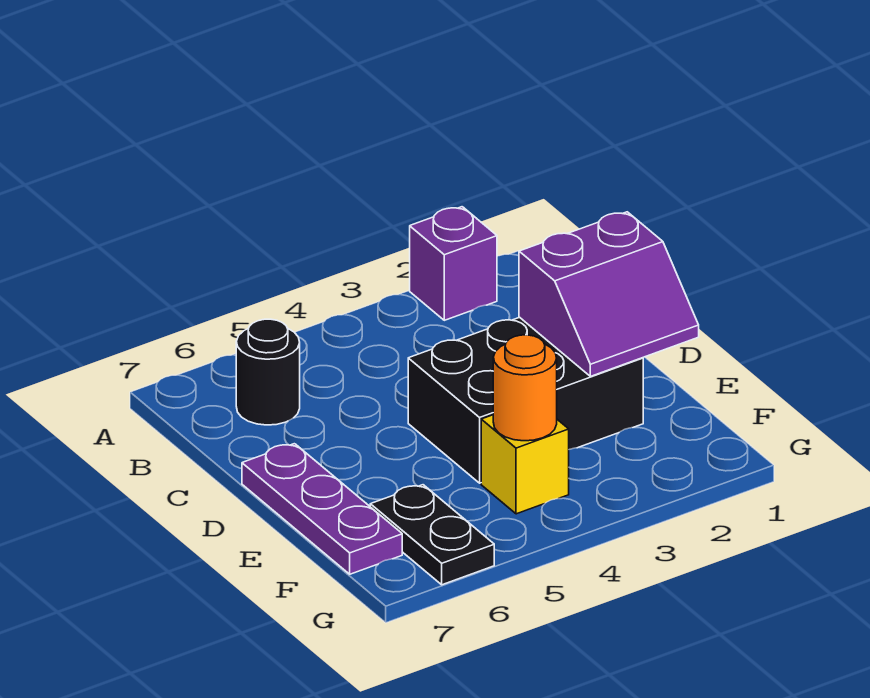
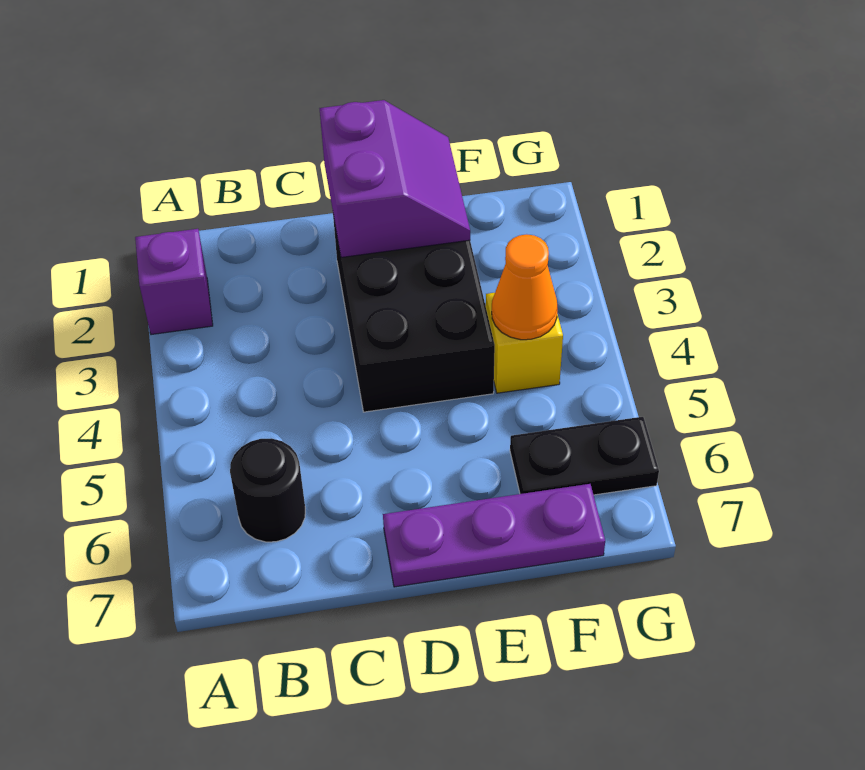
orange 1x1 round brick [493,335,557,441] -> orange 1x1 cone [492,234,558,340]

